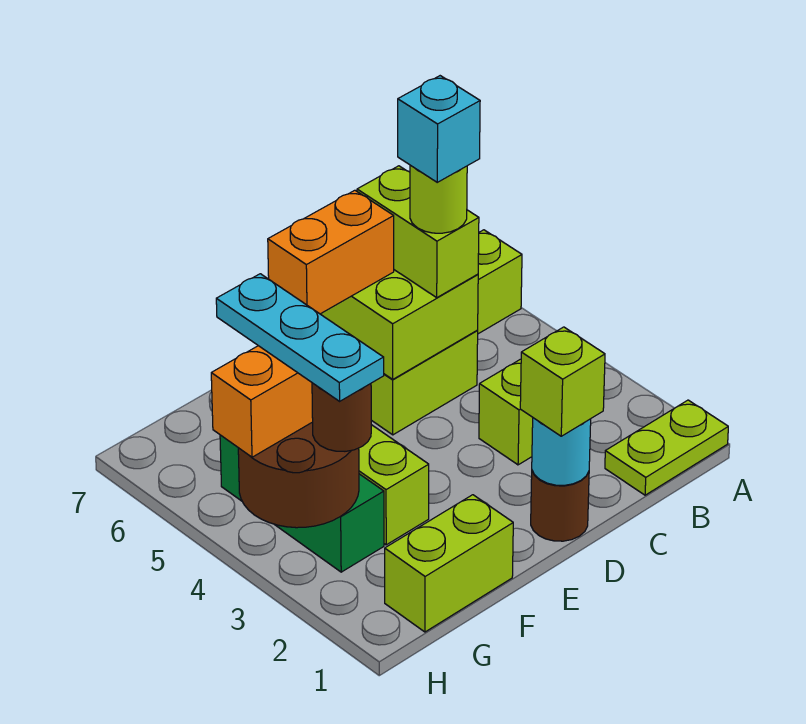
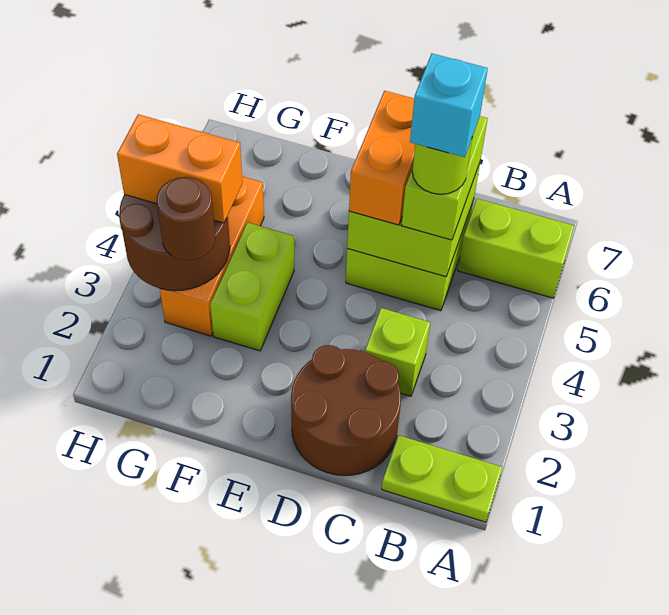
brown 1x1 round brick [531,471,589,541] -> brown 2x2 round brick [291,345,401,476]
cyan 1x1 round brick [532,418,591,485] -> none
lime 1x1 brick [520,327,605,436] -> none
orange 1x2 brick [268,190,394,314] -> orange 1x2 brick turned to [349,91,415,225]
lime 1x2 brick [385,495,513,632] -> none
green 1x3 brick [220,435,384,572] -> orange 1x3 brick [160,176,264,336]
cyan 1x3 plate [216,274,384,401] -> none

